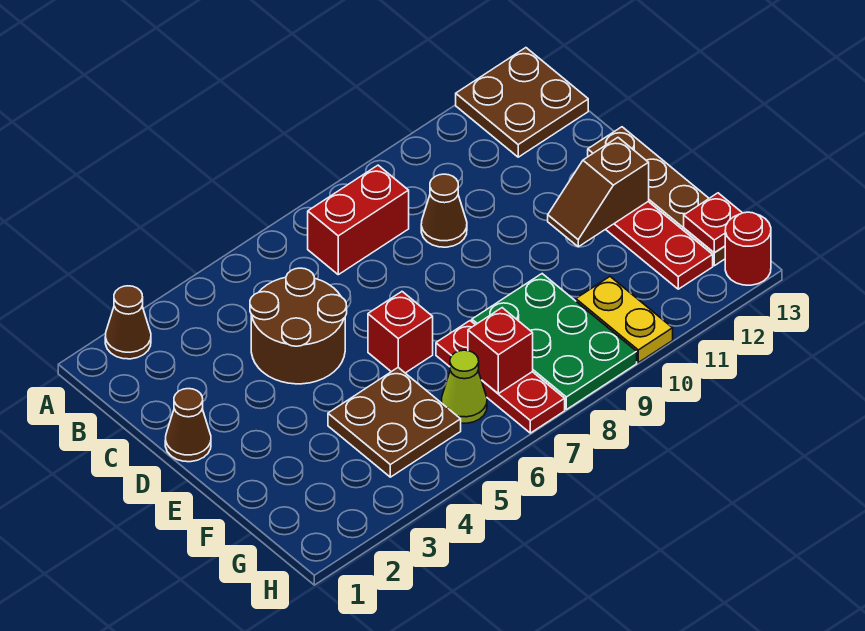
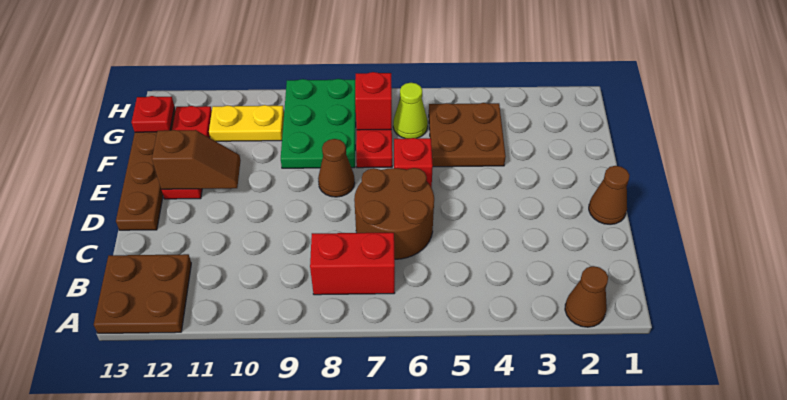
brown 2x2 round brick [250,268,347,384] -> brown 2x2 round brick moved to [354,168,434,259]
brown 1x1 cone [421,174,467,247] -> brown 1x1 cone moved to [318,139,355,197]
yellow 1x2 plate [576,277,673,363] -> yellow 1x2 plate turned to [209,105,284,141]
red 1x1 round brick [725,212,771,285] -> none

